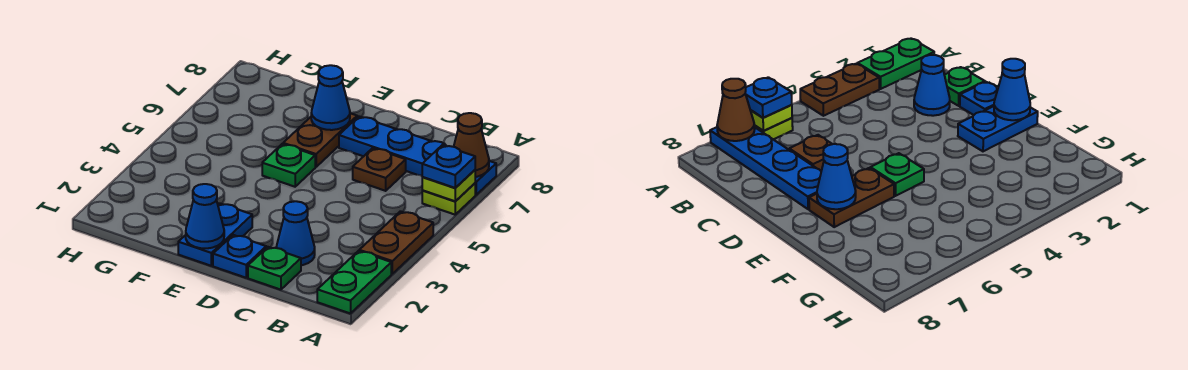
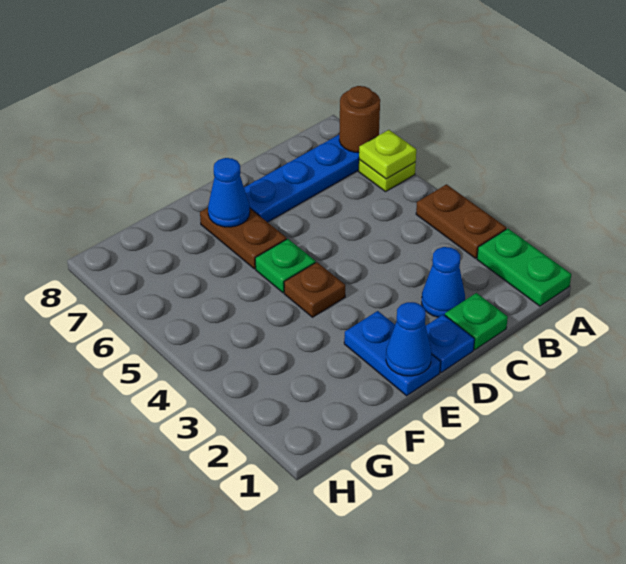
blue 1x1 plate [422,145,475,188] -> none
brown 1x1 cone [454,113,489,177] -> brown 1x1 round brick [339,86,380,153]
brown 1x1 plate [353,148,406,191] -> brown 1x1 plate moved to [284,262,345,317]

